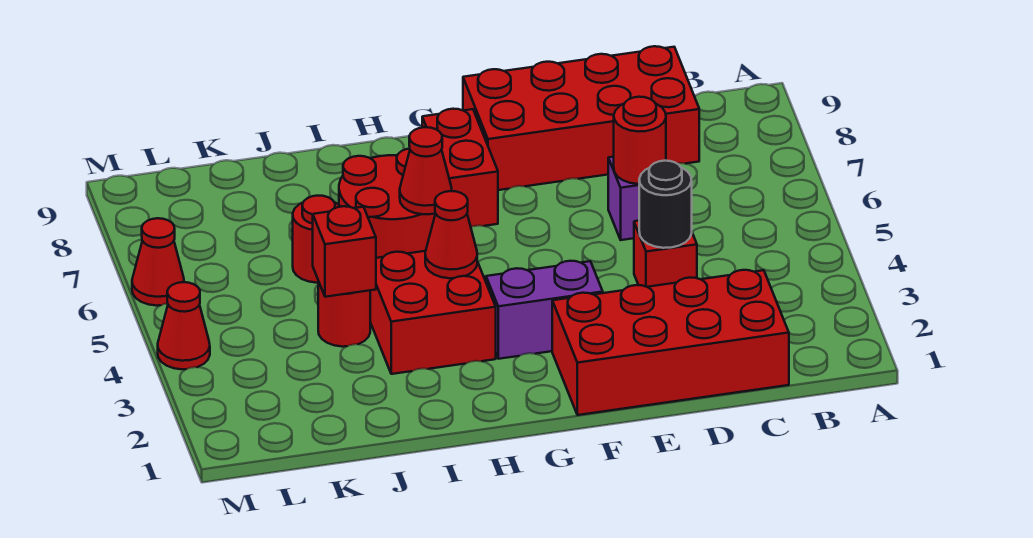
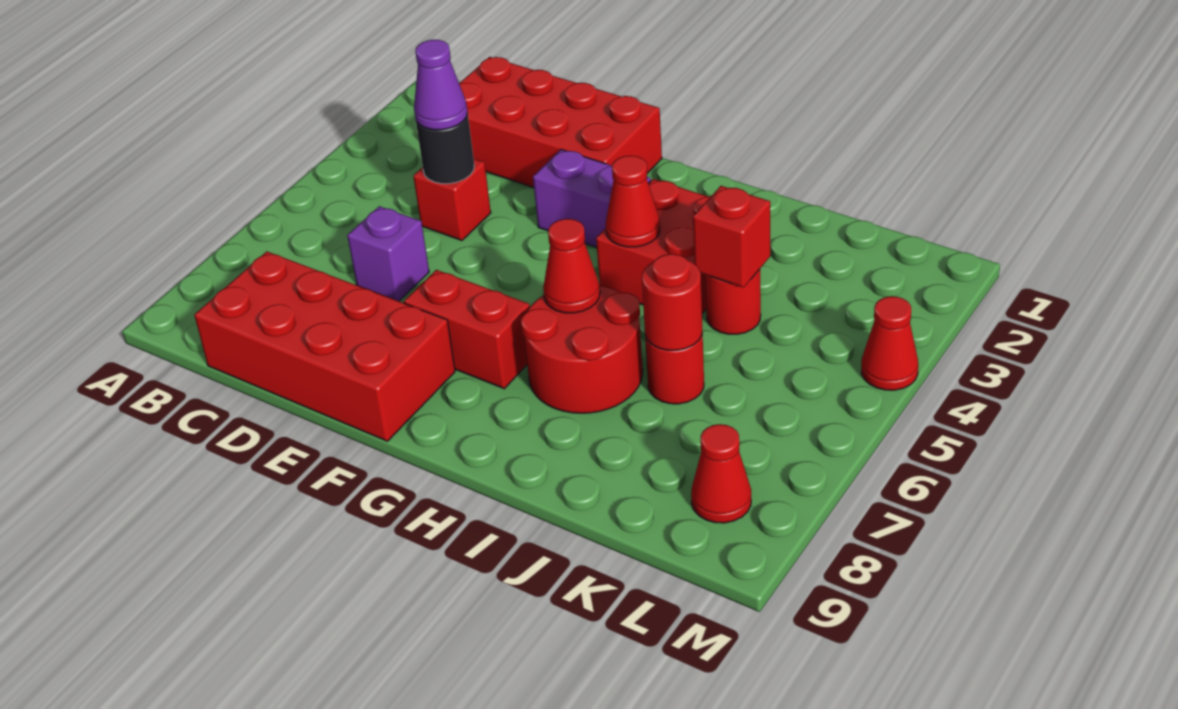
none -> purple 1x1 cone [414,40,468,130]
red 1x1 round brick [614,97,666,184] -> red 1x1 round brick moved to [642,254,702,350]
red 1x2 brick [422,109,498,227] -> red 1x2 brick turned to [404,270,530,389]
red 1x1 cone [132,218,184,306] -> red 1x1 cone moved to [691,424,751,523]

